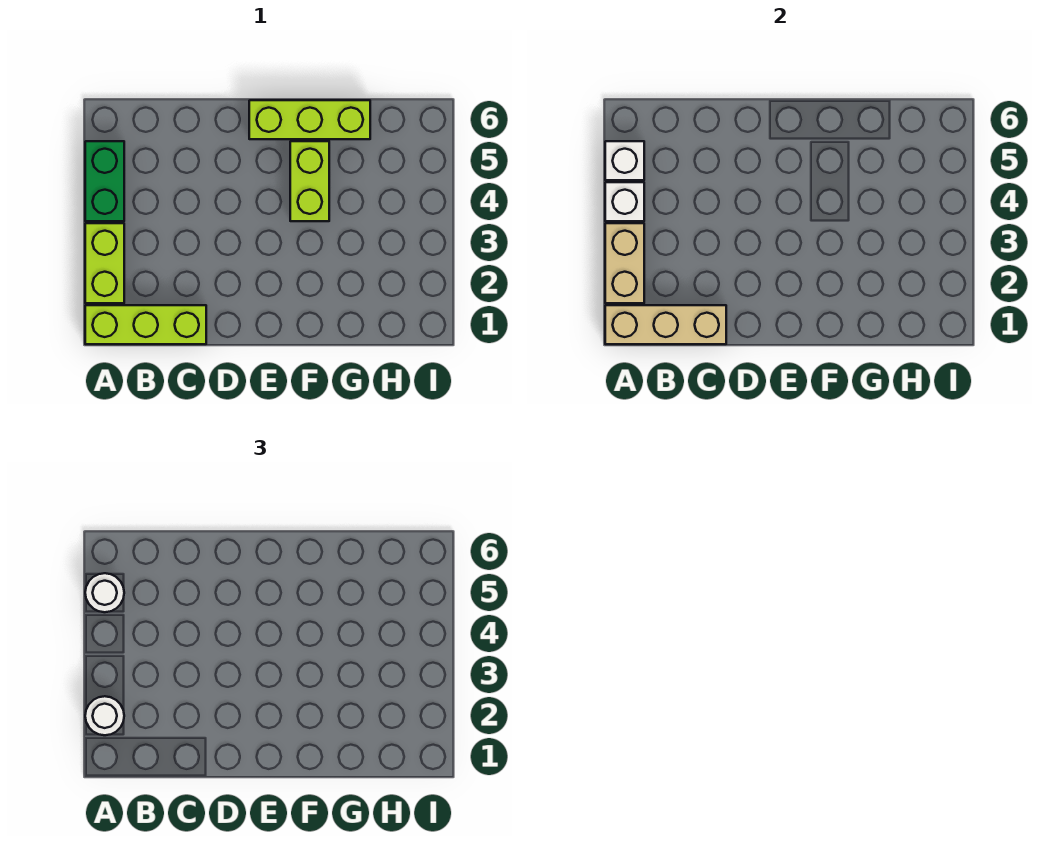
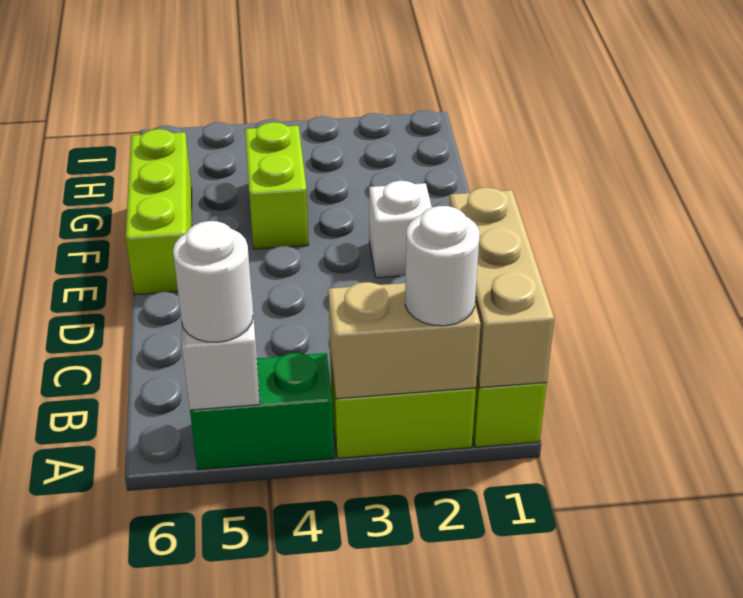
white 1x1 brick [605,182,644,221] -> white 1x1 brick moved to [369,181,432,278]
lime 1x2 brick [290,141,329,221] -> lime 1x2 brick turned to [245,122,309,249]

